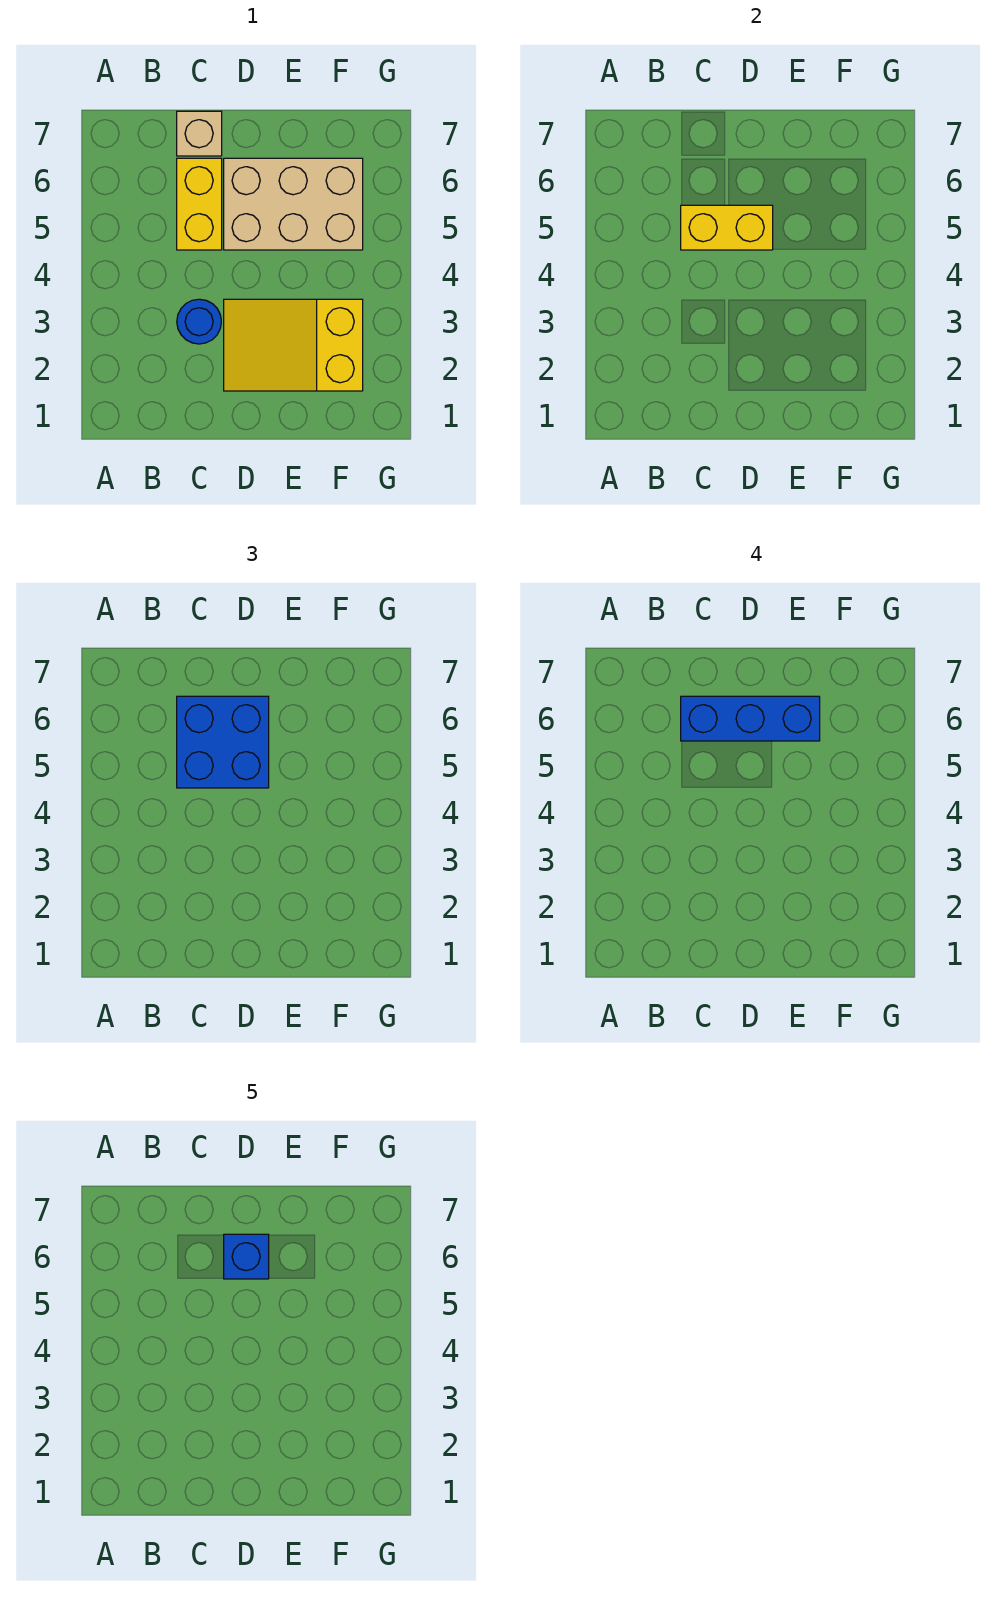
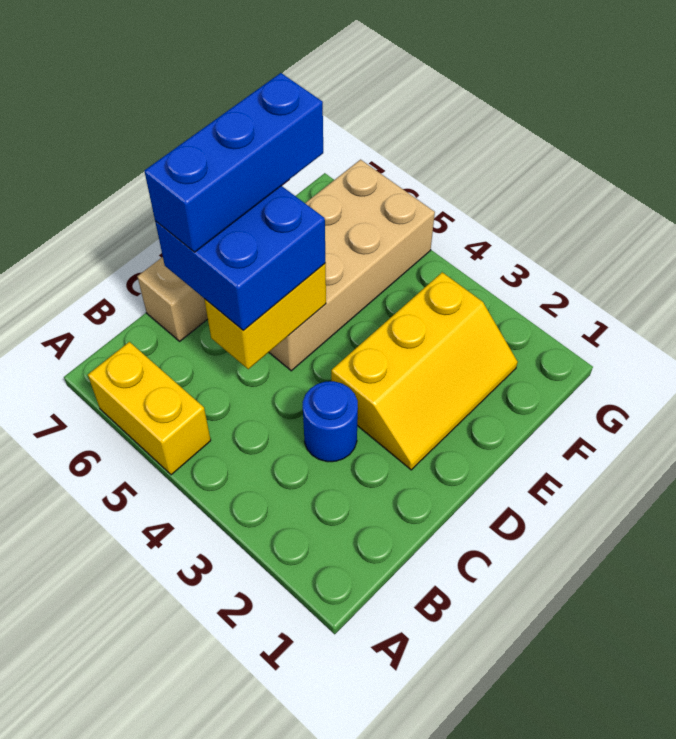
yellow 1x2 brick [177,158,222,250] -> yellow 1x2 brick moved to [88,342,211,475]
yellow 2x3 slope [224,299,363,391] -> yellow 2x3 slope turned to [331,272,518,470]
tan 2x3 brick [224,158,363,250] -> tan 2x4 brick [269,160,435,371]
blue 1x1 brick [224,1234,269,1279] -> none

